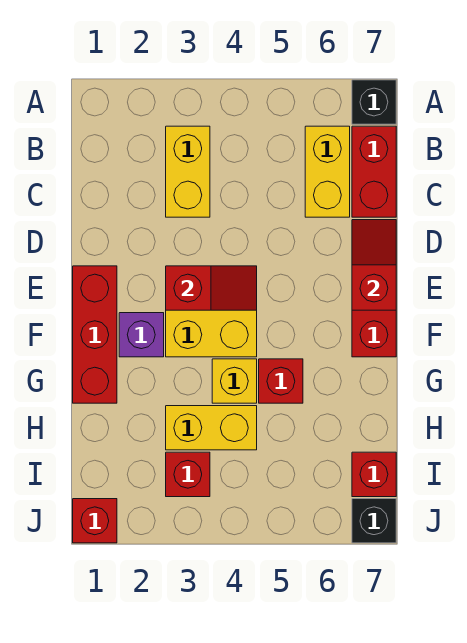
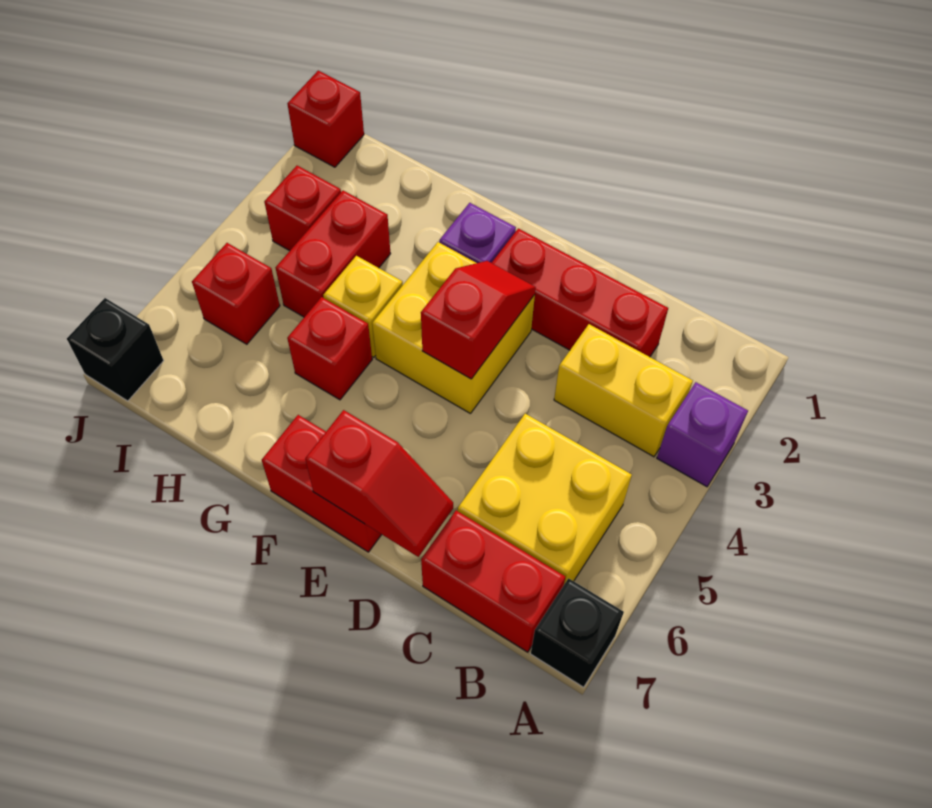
none -> purple 1x1 brick [657,382,748,487]
yellow 1x2 brick [305,126,350,217] -> yellow 2x2 brick [458,414,632,584]
red 1x3 brick [73,266,117,403] -> red 1x3 brick moved to [492,228,668,357]
red 1x2 slope [166,266,257,310] -> red 1x2 slope turned to [421,261,536,379]
yellow 1x2 brick [166,406,257,450] -> red 1x2 brick [276,191,391,317]
red 1x1 brick [352,452,396,497] -> red 1x1 brick moved to [192,243,280,344]

